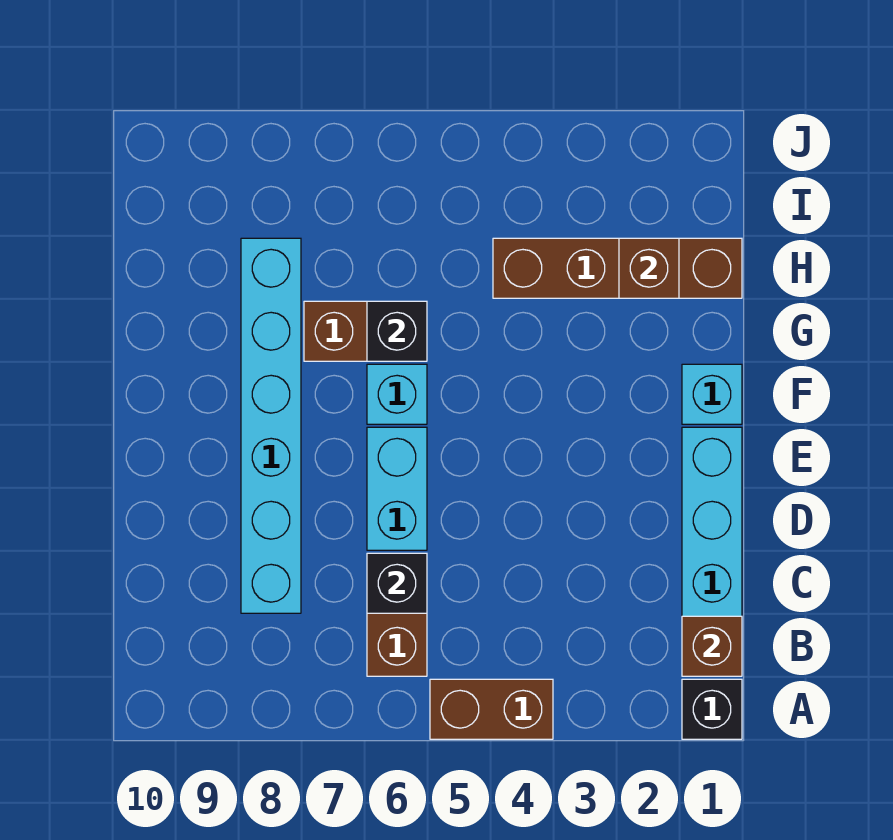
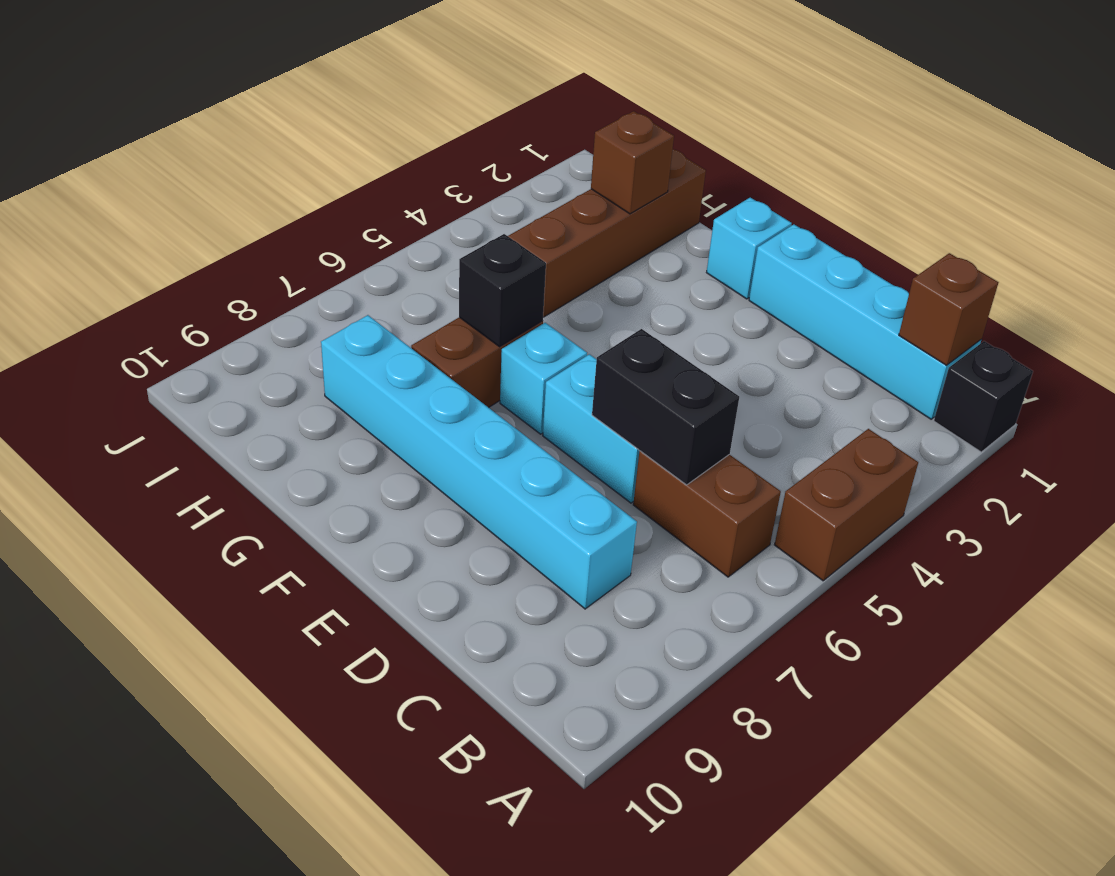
black 1x1 brick [367,553,427,613] -> black 1x2 brick [592,329,739,485]

